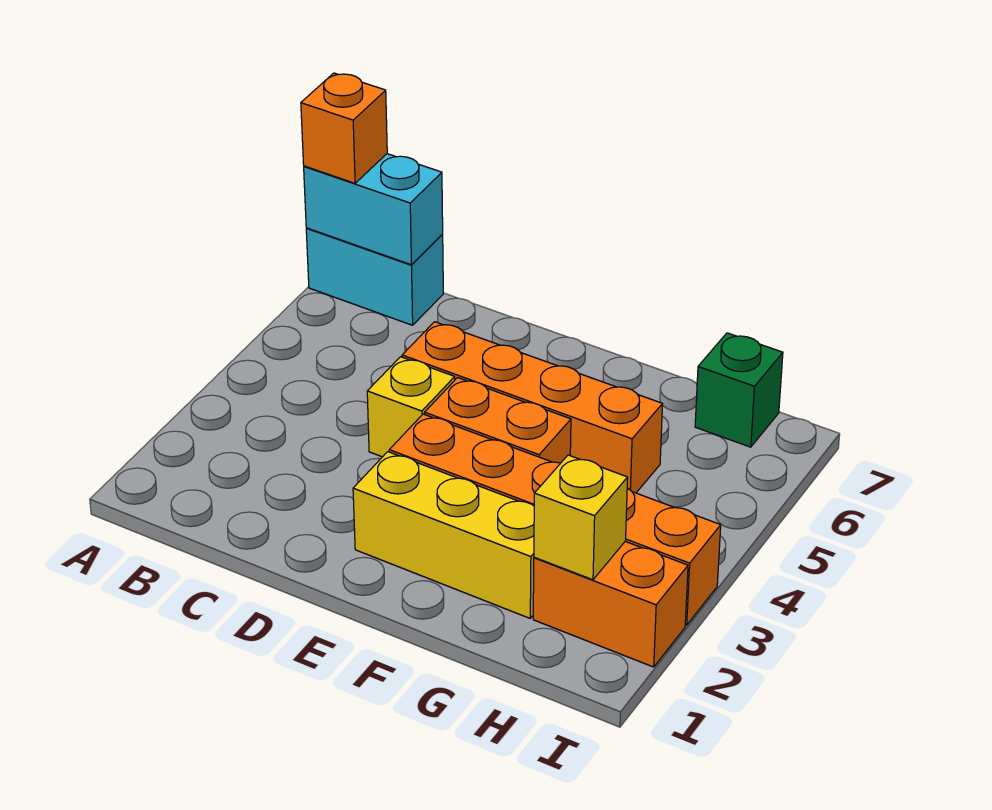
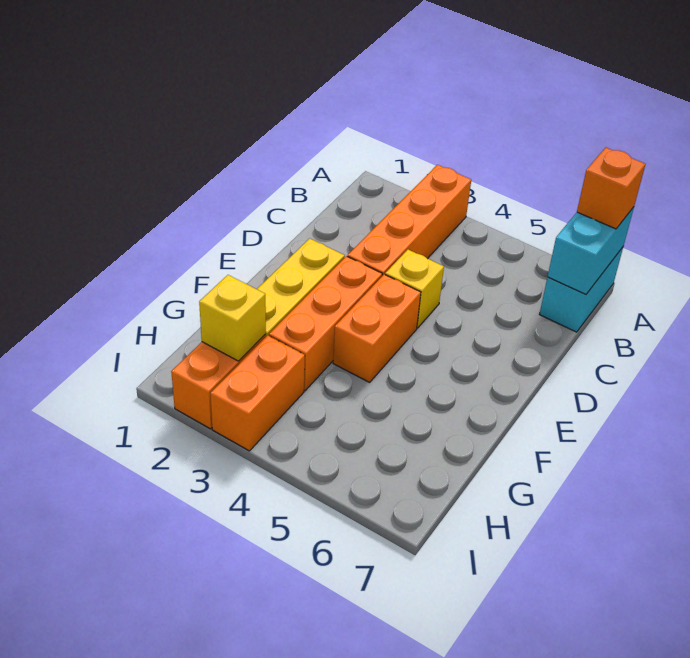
orange 1x4 brick [402,322,663,493] -> orange 1x4 brick moved to [348,165,471,276]
green 1x1 brick [695,333,783,447] -> none

